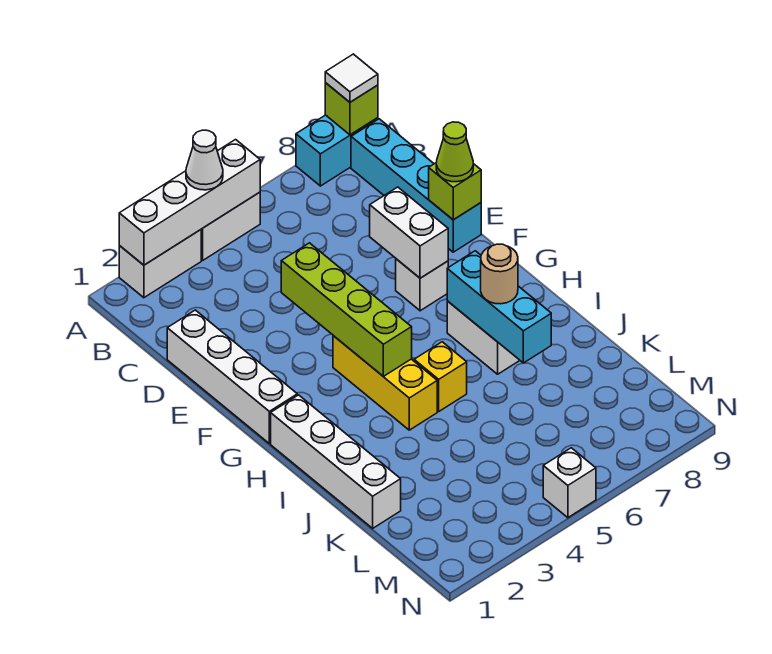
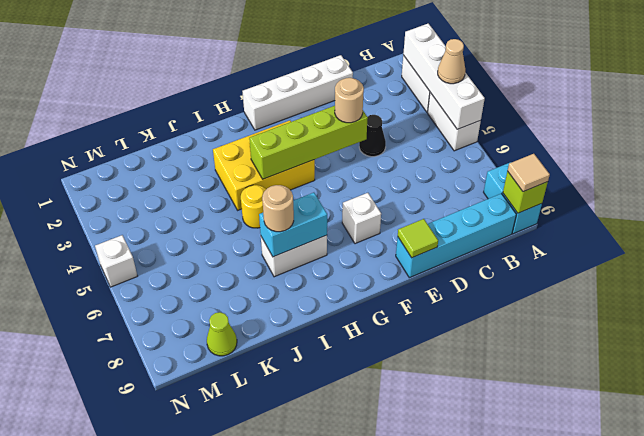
white 1x1 cone [186,130,223,190] -> tan 1x1 cone [438,39,465,84]
white 1x1 tile [325,54,378,102] -> tan 1x1 tile [508,154,550,192]
none -> black 1x1 cone [359,115,386,157]
none -> tan 1x1 round brick [335,78,364,123]
white 1x2 brick [370,187,448,278] -> none
lime 1x1 brick [429,163,481,220] -> lime 1x1 tile [398,219,438,258]
lime 1x1 cone [436,122,473,182] -> lime 1x1 cone moved to [207,312,237,356]
yellow 1x3 brick [333,336,437,430] -> yellow 2x3 brick [213,121,315,210]
white 1x4 brick [271,395,401,528] -> none
cyan 1x3 brick [447,251,551,363] -> cyan 1x2 brick [259,193,327,257]
yellow 1x1 brick [414,342,467,411] -> yellow 1x1 round brick [241,185,266,228]

